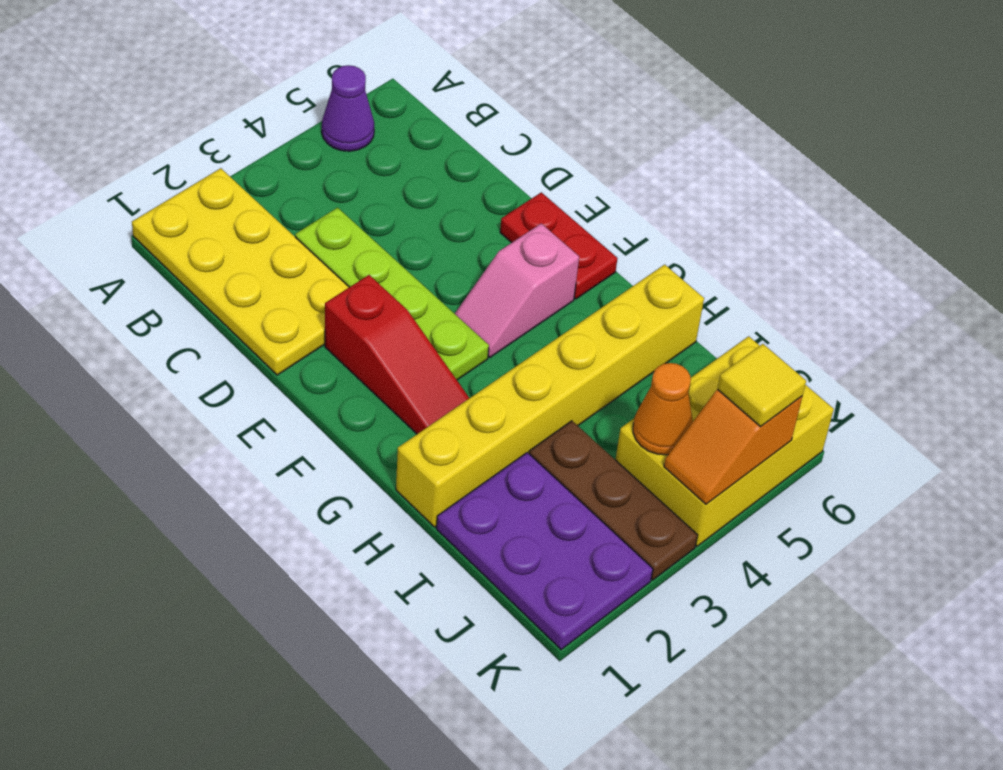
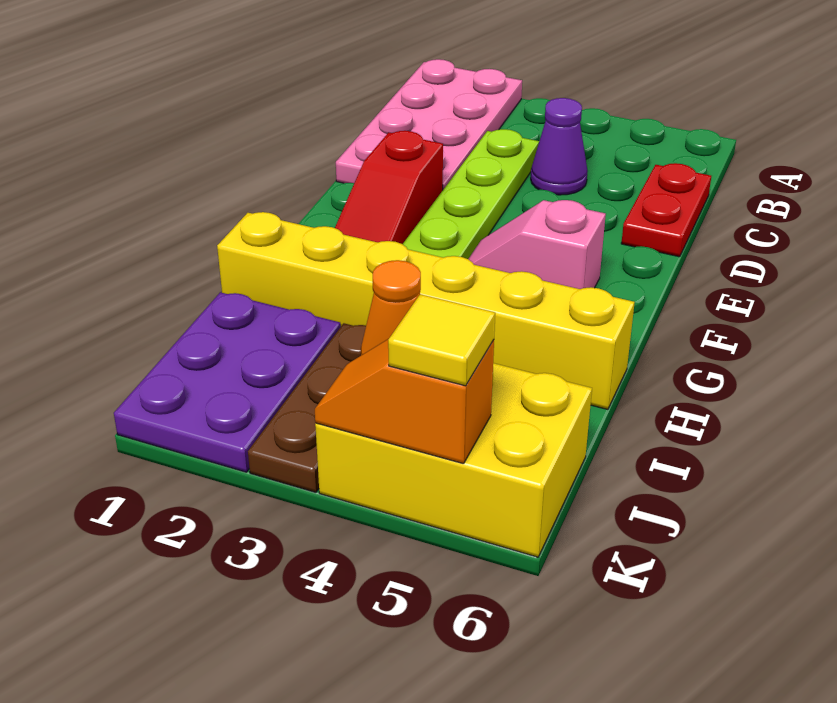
yellow 2x4 plate [132,168,349,375] -> pink 2x4 plate [336,59,522,189]
purple 1x1 cone [322,65,374,151] -> purple 1x1 cone moved to [531,98,588,195]
red 1x2 plate [500,192,618,299] -> red 1x2 plate moved to [621,163,711,257]

